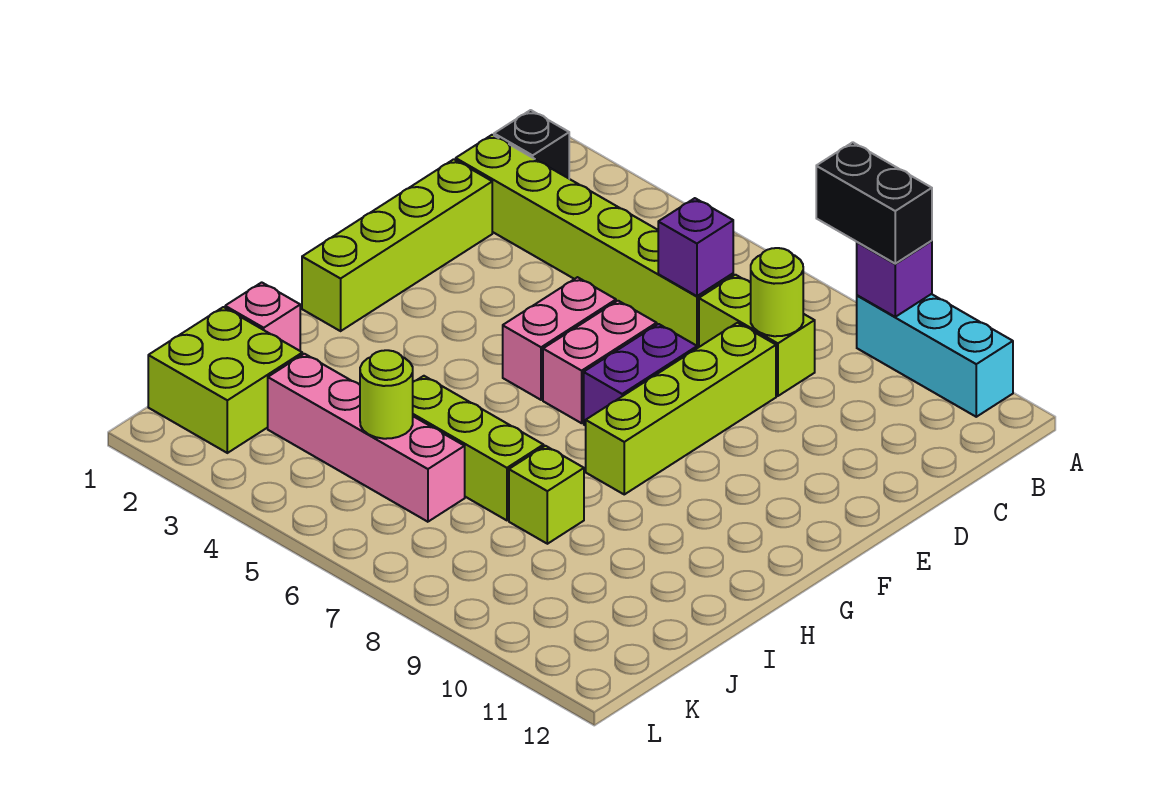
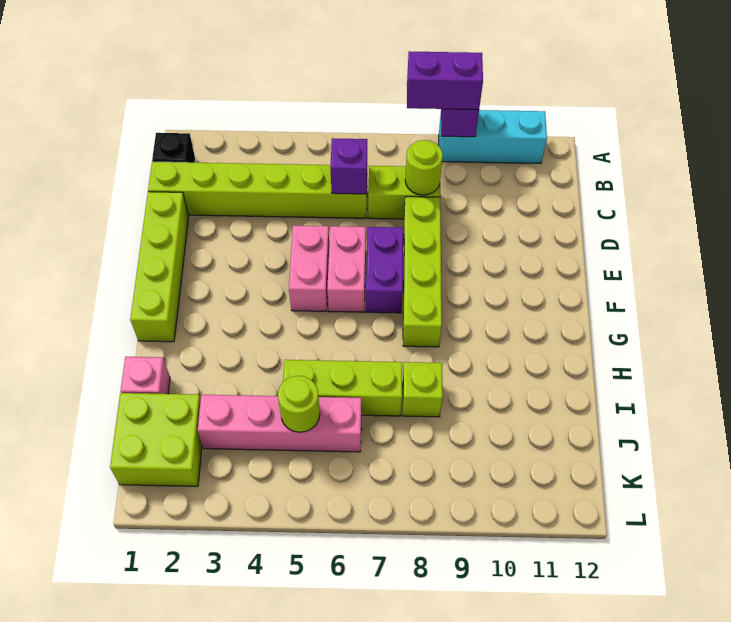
black 1x2 brick [816,142,932,264] -> purple 1x2 brick [407,51,483,110]

